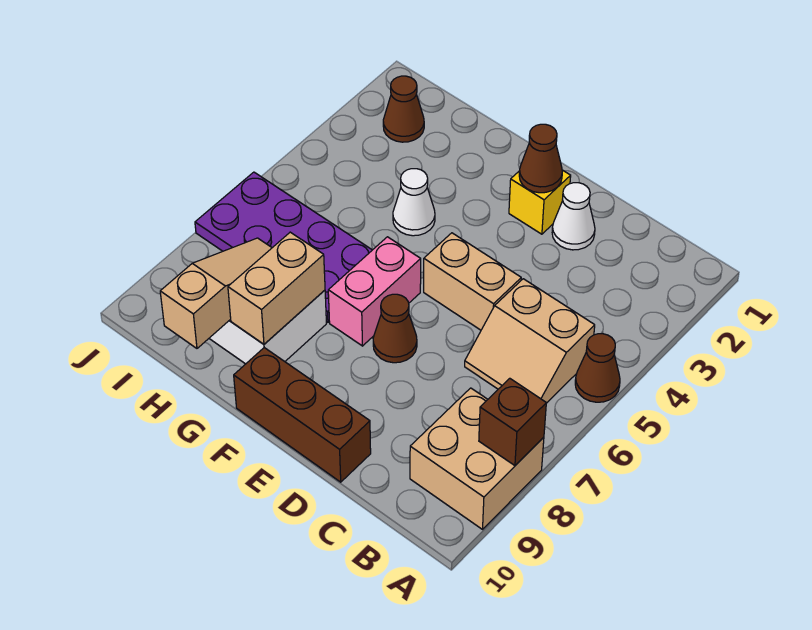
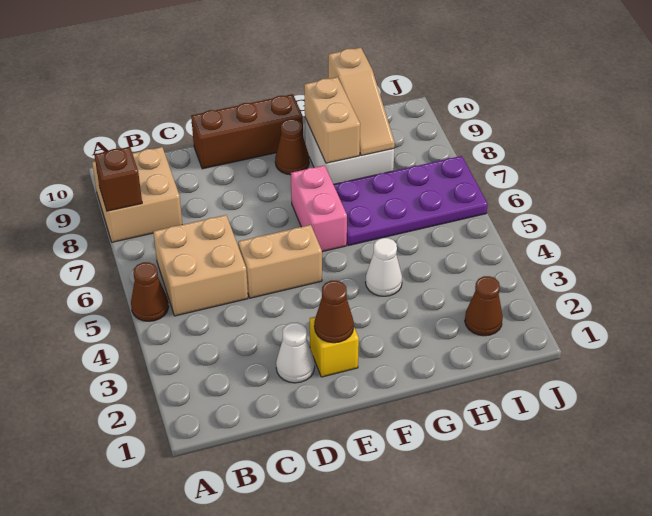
tan 2x2 slope [465,279,595,403] -> tan 2x2 brick [153,215,248,316]
brown 1x1 cone [373,294,417,363] -> brown 1x1 cone moved to [275,119,309,175]

